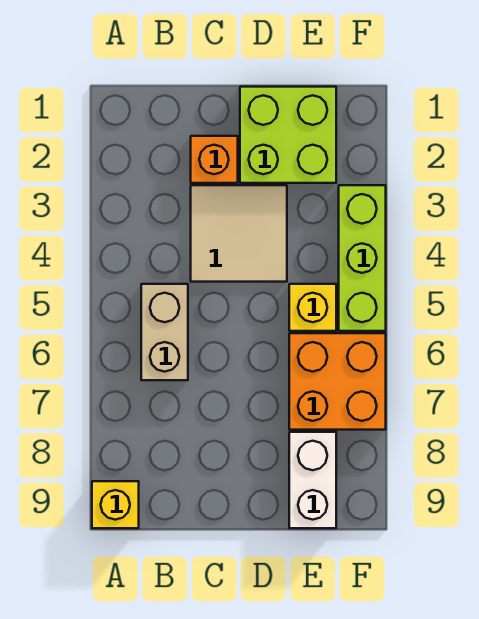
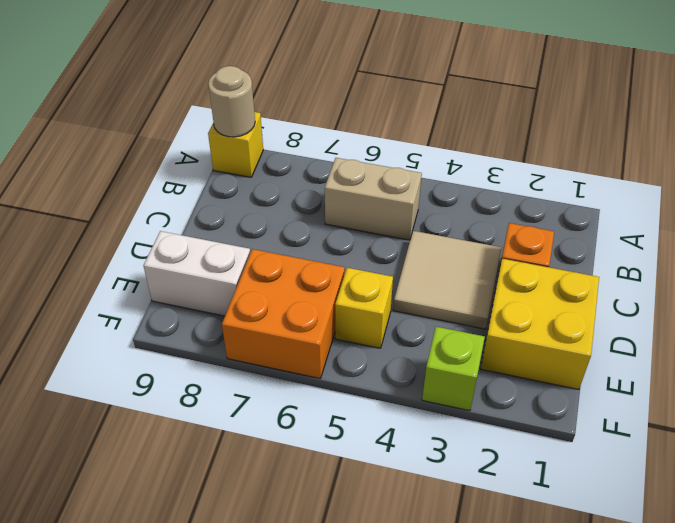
none -> tan 1x1 round brick [208,66,255,137]
lime 2x2 brick [240,87,336,183] -> yellow 2x2 brick [481,259,599,390]
lime 1x3 brick [339,185,386,331] -> lime 1x1 brick [422,327,485,411]

